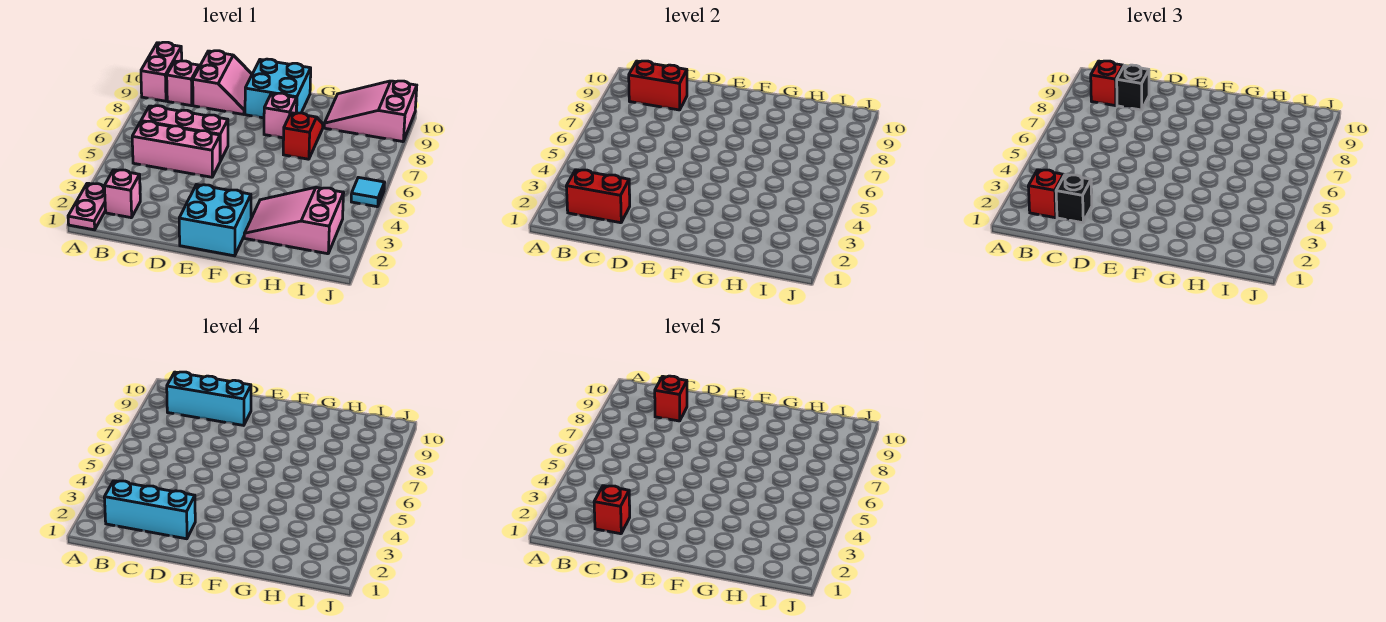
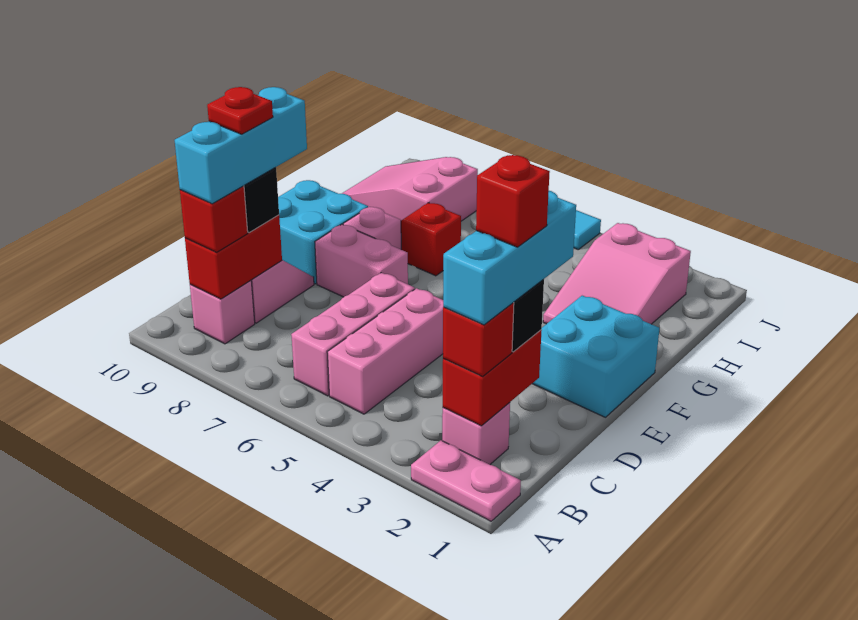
pink 1x2 brick [141,42,182,101] -> pink 1x2 brick moved to [315,224,408,297]
red 1x1 brick [655,376,687,421] -> red 1x1 plate [207,87,273,134]
pink 2x3 slope [324,81,417,142] -> pink 2x3 slope turned to [342,157,478,221]

